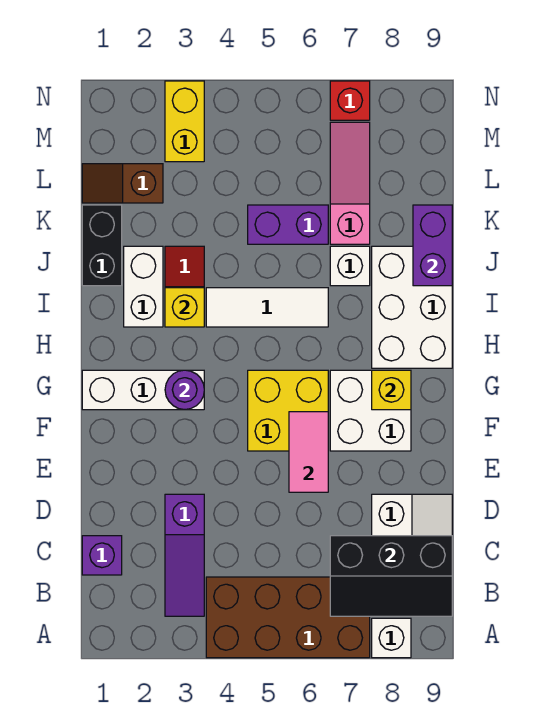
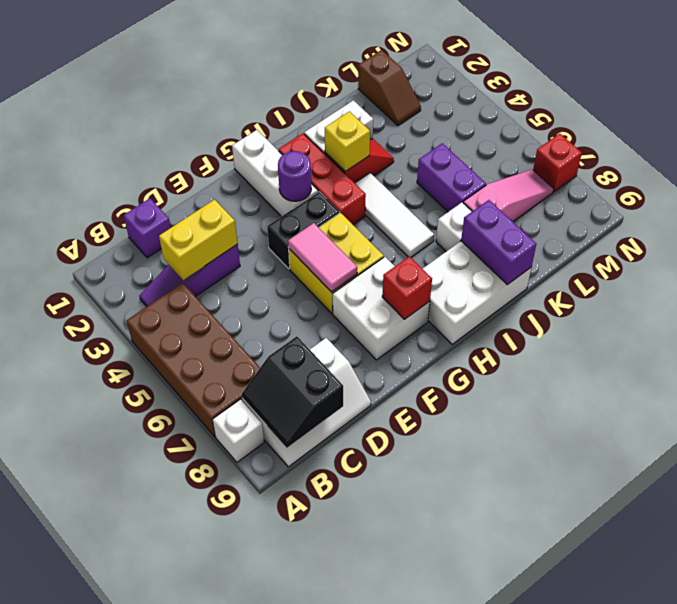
black 2x3 slope [330,536,452,616] -> black 2x2 slope [242,336,343,448]
pink 1x2 tile [289,412,328,492] -> pink 1x2 tile turned to [288,223,357,292]
yellow 1x1 brick [372,370,411,410] -> red 1x1 brick [382,256,432,319]
none -> red 1x3 brick [279,133,366,225]
black 1x2 brick [82,205,122,286] -> black 1x2 brick moved to [267,192,340,269]
purple 1x2 brick [413,205,452,286] -> purple 1x2 brick turned to [461,200,536,285]
brown 1x2 slope [82,164,163,203] -> brown 1x2 slope turned to [358,50,421,126]
yellow 1x2 brick [165,81,204,162] -> yellow 1x2 brick moved to [159,200,238,280]

